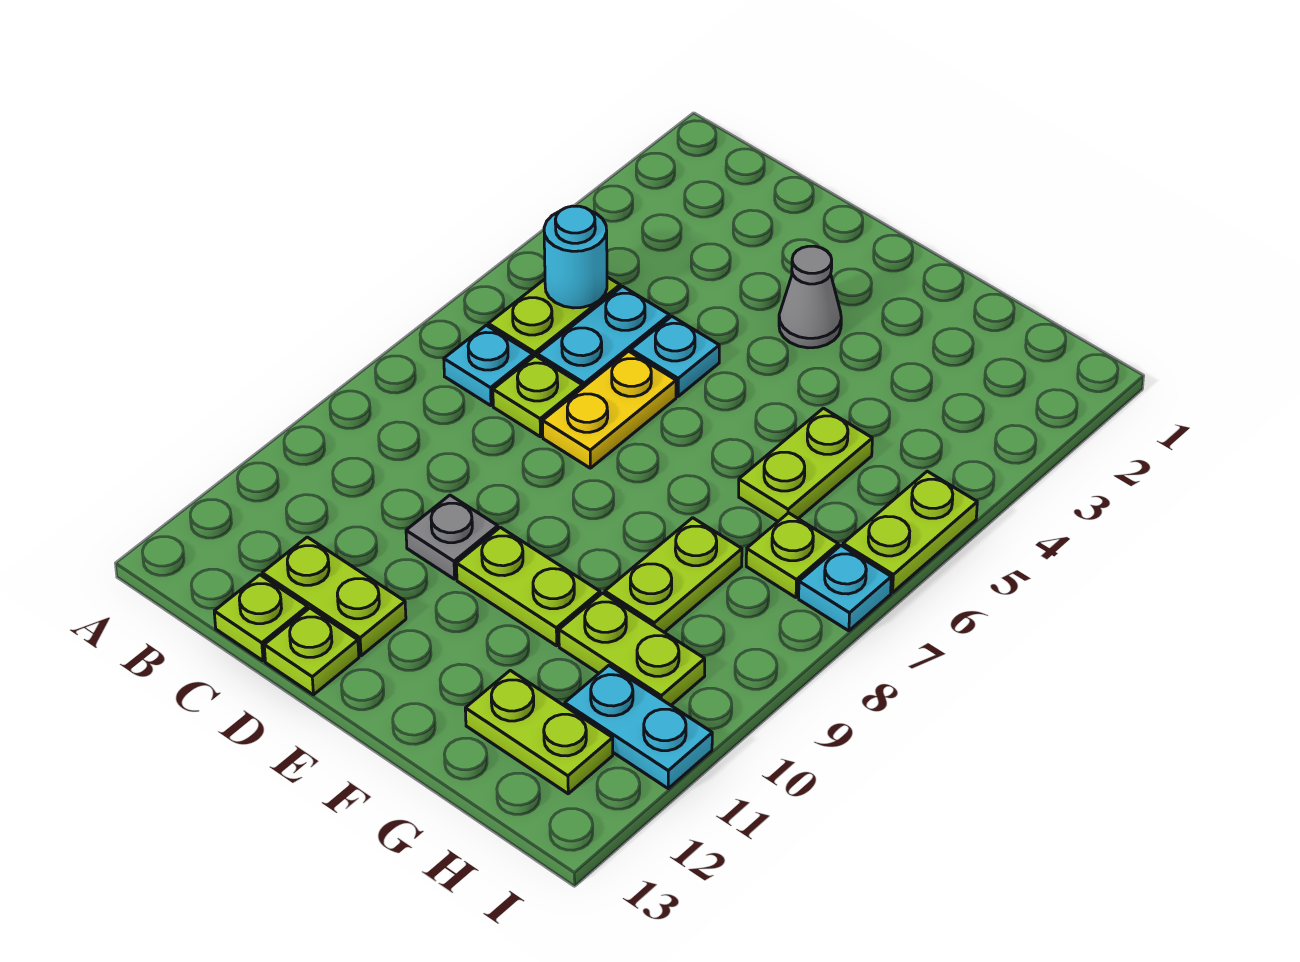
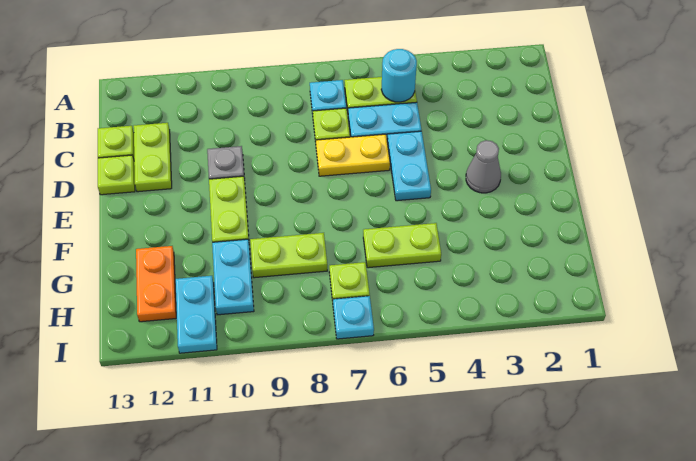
cyan 1x1 plate [631,316,719,396] -> cyan 1x2 plate [387,131,431,201]
lime 1x2 plate [559,593,705,705] -> cyan 1x2 plate [212,239,254,315]
lime 1x2 plate [465,670,613,794] -> orange 1x2 plate [136,246,176,322]
lime 1x2 plate [843,471,977,593] -> none

